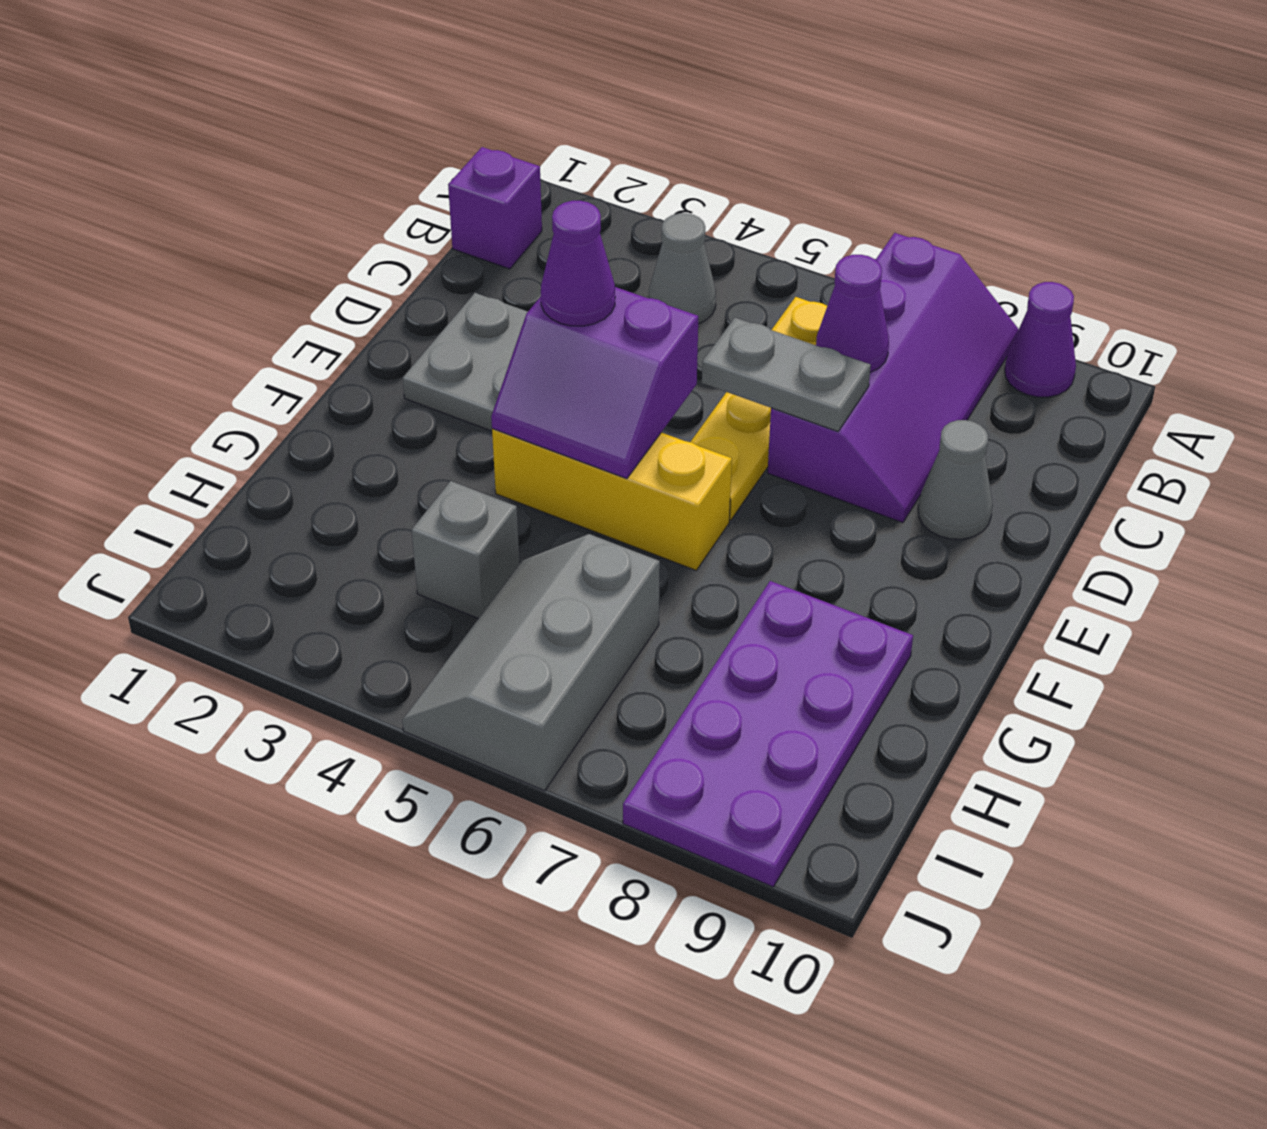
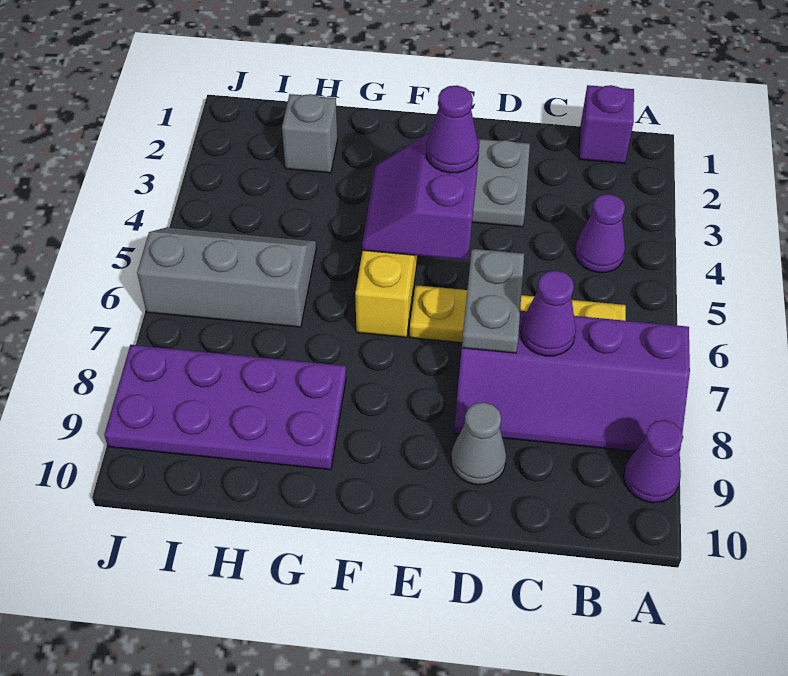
grey 1x1 cone [649,213,716,324] -> purple 1x1 cone [575,194,625,273]
grey 1x1 brick [412,481,519,619] -> grey 1x1 brick moved to [282,94,337,173]

